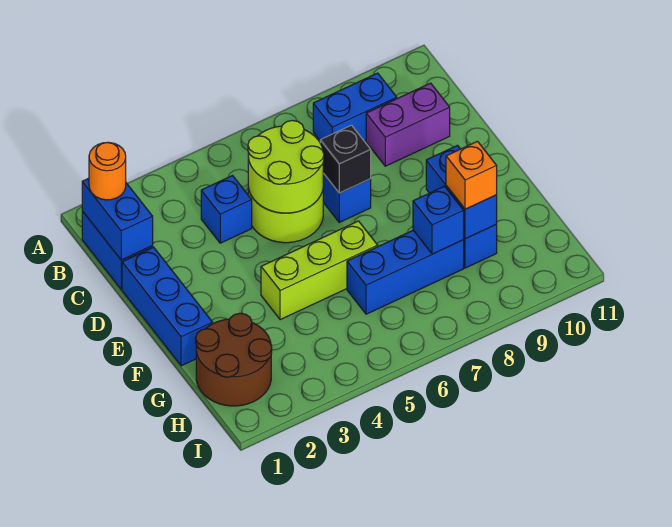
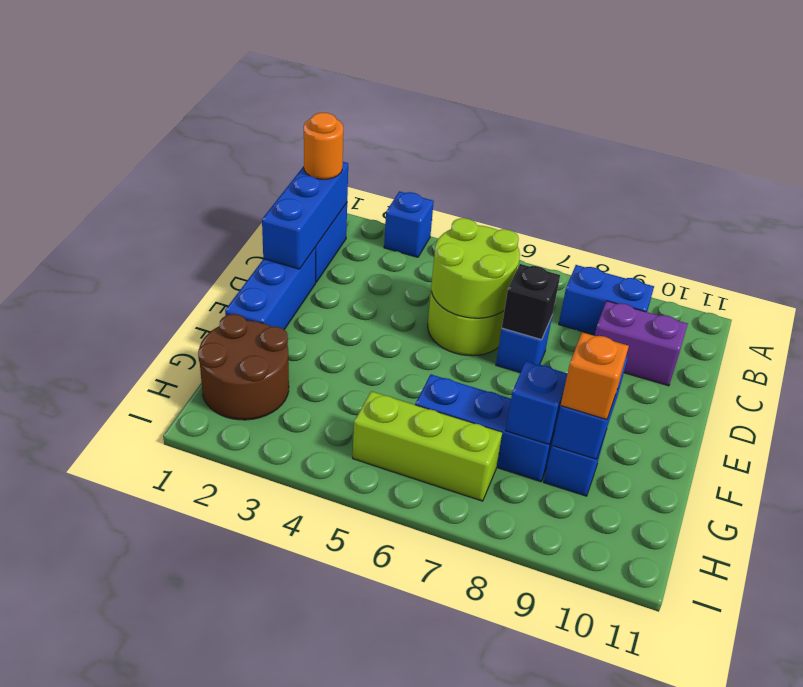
blue 1x2 brick [82,178,153,260] -> blue 1x3 brick [262,162,348,269]
blue 1x1 brick [201,176,252,243] -> blue 1x1 brick moved to [384,191,434,257]
lime 1x3 brick [261,221,378,320] -> lime 1x3 brick moved to [353,391,502,501]

